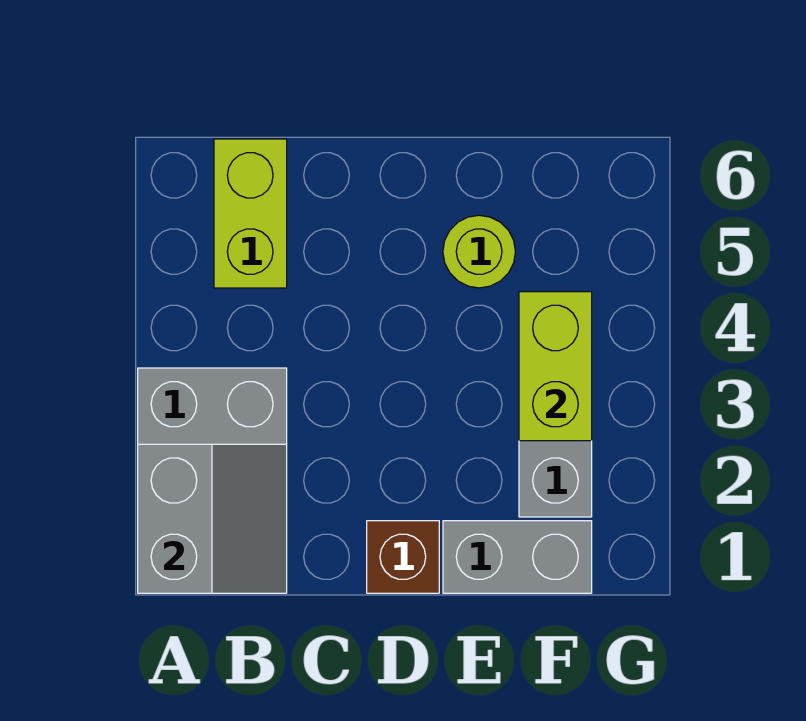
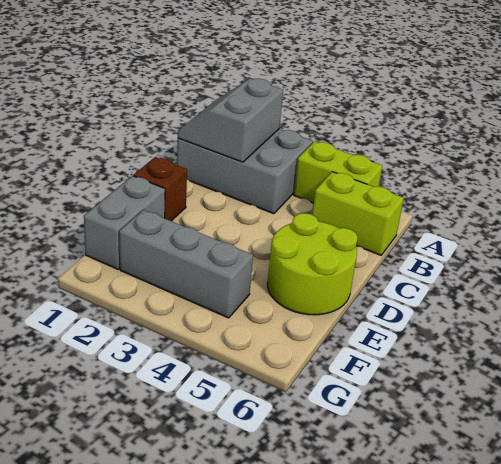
grey 2x2 slope [138,444,287,593] -> grey 2x2 slope turned to [178,79,283,162]
lime 1x1 round brick [443,215,515,288] -> lime 2x2 round brick [267,213,358,315]
lime 1x2 brick [519,292,592,441] -> lime 1x2 brick moved to [294,141,382,203]

